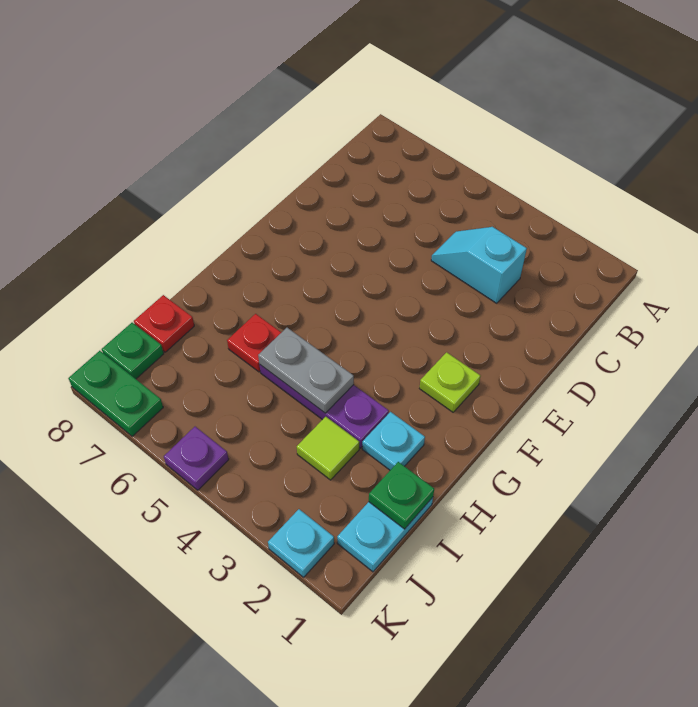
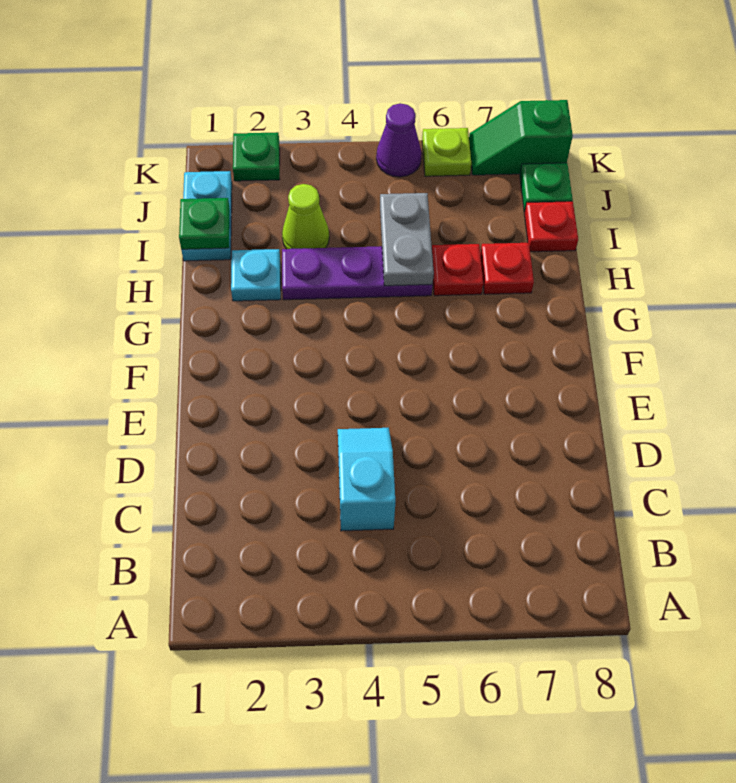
cyan 1x2 slope [431,227,527,303] -> cyan 1x2 slope turned to [338,428,395,531]
lime 1x1 plate [420,352,480,412] -> lime 1x1 plate moved to [422,128,471,176]
grey 1x2 plate [258,328,354,413] -> grey 1x2 plate turned to [380,193,434,286]
none -> red 1x1 plate [480,243,534,294]
lime 1x1 tile [297,417,359,480] -> lime 1x1 cone [282,184,329,249]
cyan 1x1 plate [268,509,334,577] -> green 1x1 plate [233,132,280,181]
purple 1x1 plate [164,427,229,490] -> purple 1x1 cone [376,103,422,177]
green 1x2 plate [68,351,163,436] -> green 1x2 slope [469,100,573,175]

